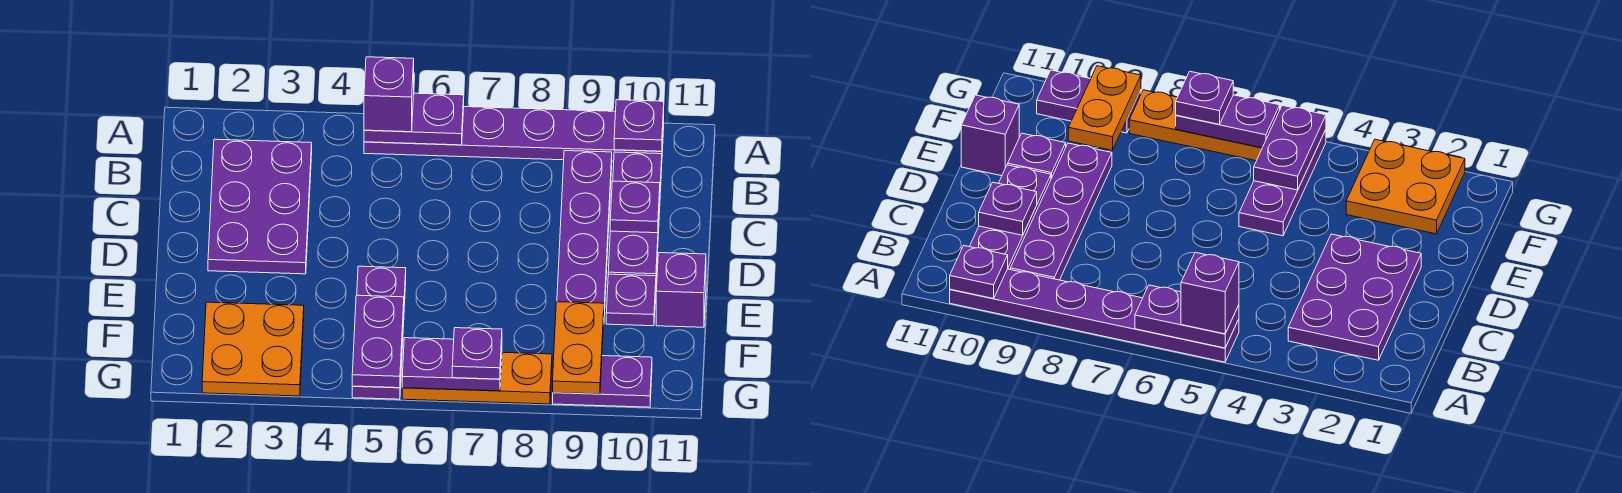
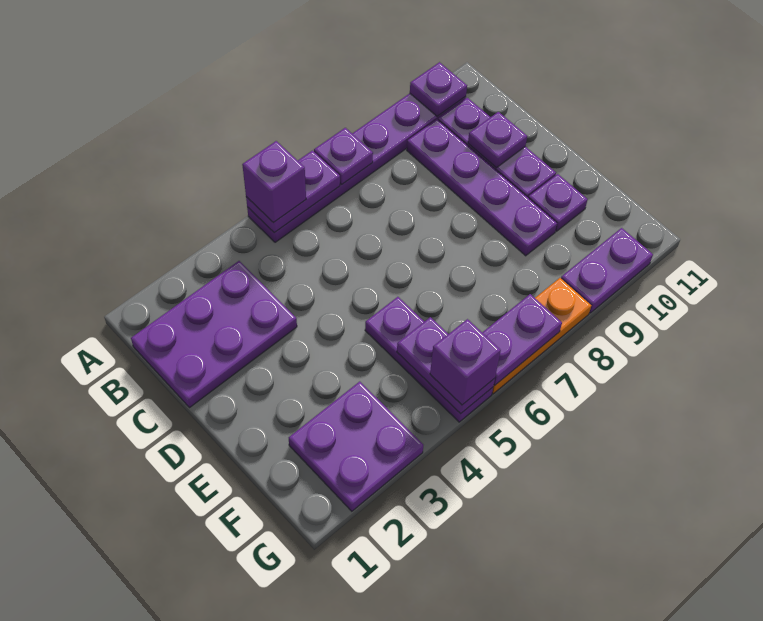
purple 2x3 plate [208,139,312,274] -> purple 2x3 plate turned to [131,261,297,408]
purple 1x1 brick [656,253,706,327] -> purple 1x1 brick moved to [430,319,501,405]
orange 2x2 plate [202,302,304,396] -> purple 2x2 plate [289,382,423,511]
orange 1x2 plate [553,302,604,394] -> none
purple 1x1 plate [452,328,502,379] -> purple 1x1 plate moved to [314,128,373,184]

